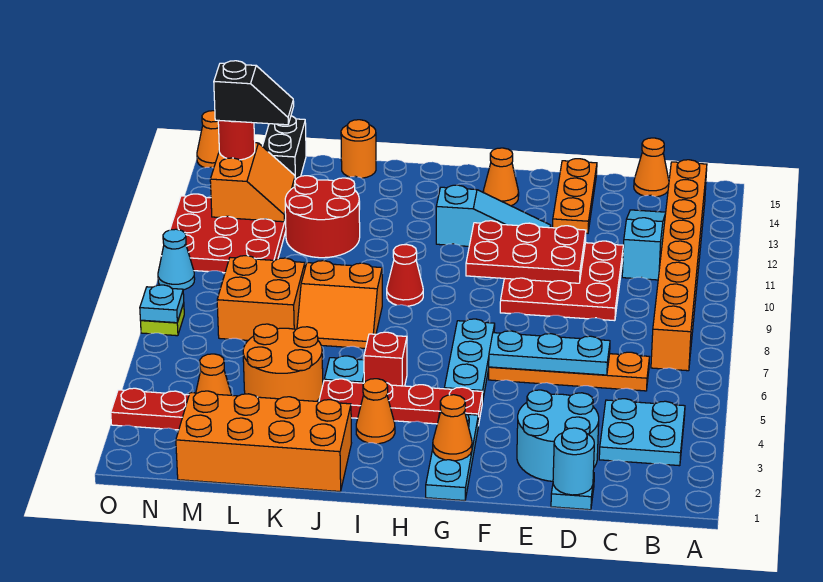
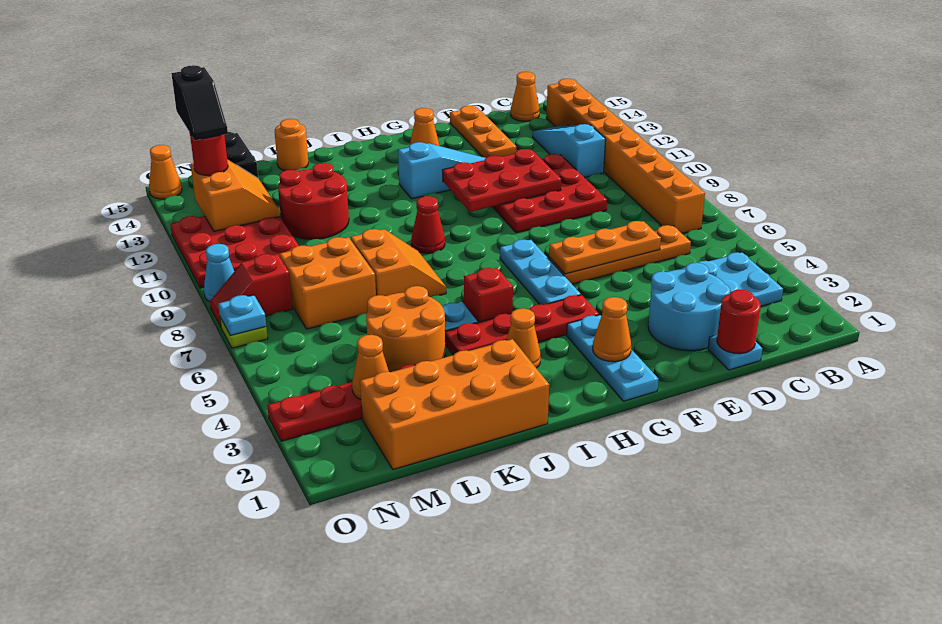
cyan 1x1 round brick [553,428,594,495] -> red 1x1 round brick [717,289,761,354]
cyan 1x3 plate [489,331,610,375] -> orange 1x3 plate [549,221,661,274]
orange 2x2 slope [297,261,382,349] -> orange 2x2 slope turned to [350,229,446,297]
black 1x2 slope [214,61,294,125] -> black 1x2 slope turned to [171,65,228,140]
none -> red 1x2 slope [210,254,292,327]

